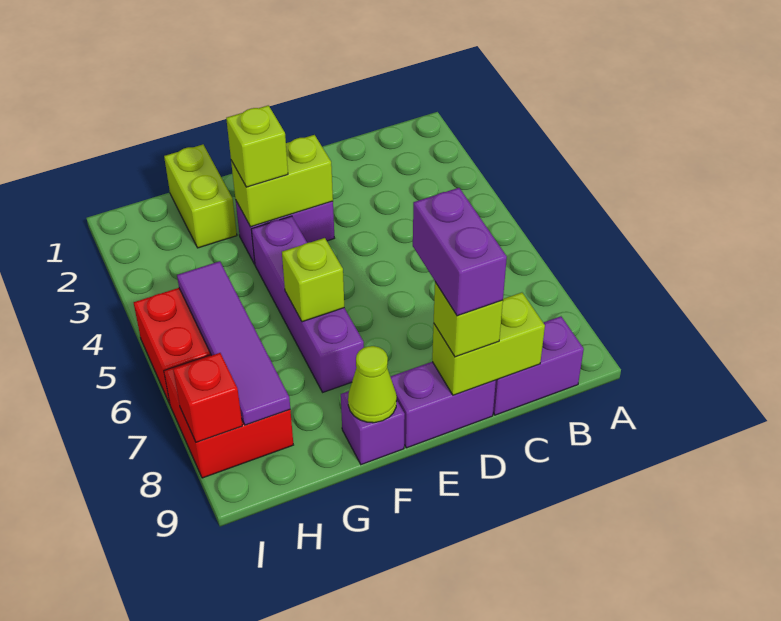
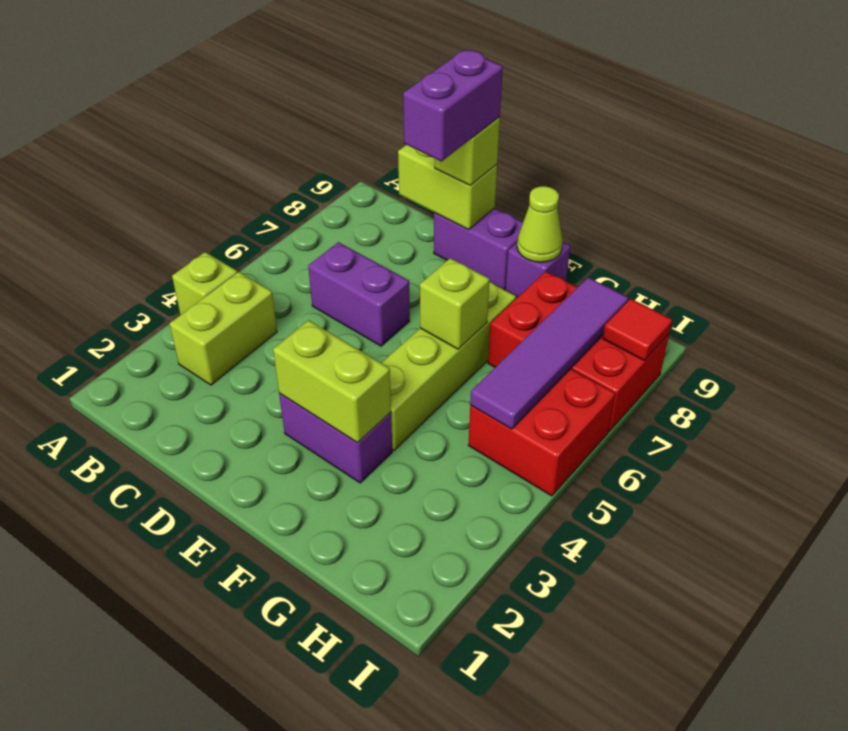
purple 1x2 brick [493,316,584,415] -> purple 1x2 brick moved to [308,242,410,346]
lime 1x1 brick [226,105,288,187] -> lime 1x1 brick moved to [172,252,237,315]
purple 1x4 brick [251,216,364,392] -> lime 1x4 brick [382,282,516,451]
lime 1x2 brick [164,145,237,248] -> lime 1x2 brick moved to [170,272,277,385]
red 2x2 brick [164,355,293,478] -> red 2x3 brick [488,271,669,431]
red 1x1 brick [173,353,242,442] -> red 1x1 tile [603,299,672,360]

